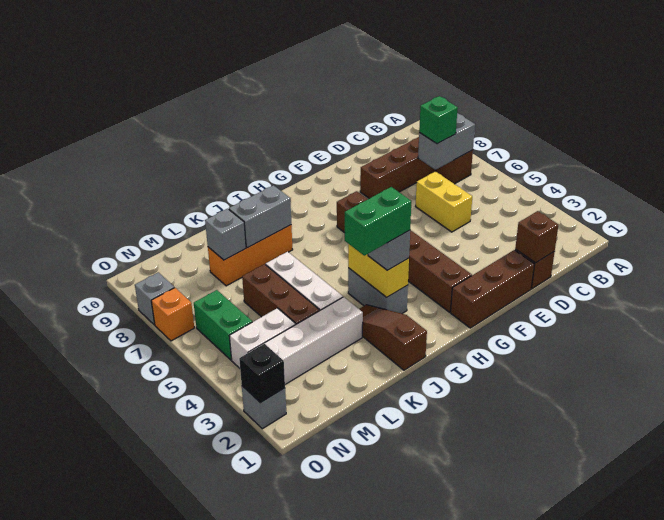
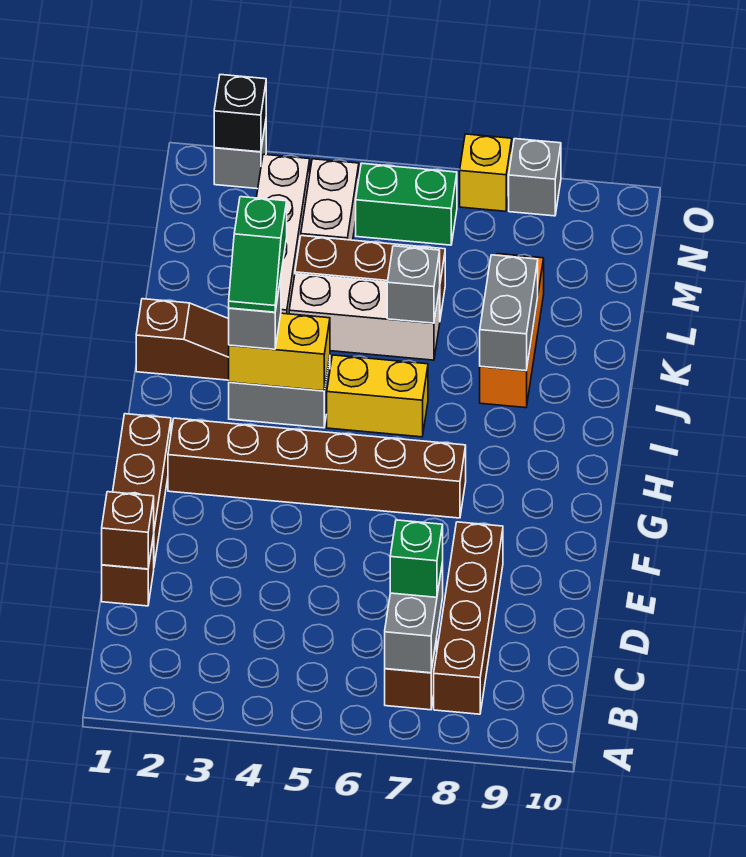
yellow 1x2 brick [415,171,472,232] -> yellow 1x2 brick moved to [327,355,428,437]
green 1x2 brick [345,187,411,256] -> green 1x2 slope [229,197,287,312]
grey 1x1 brick [205,209,246,260] -> grey 1x1 brick moved to [387,246,440,323]
orange 1x1 brick [151,288,194,341] -> yellow 1x1 brick [460,134,512,211]

